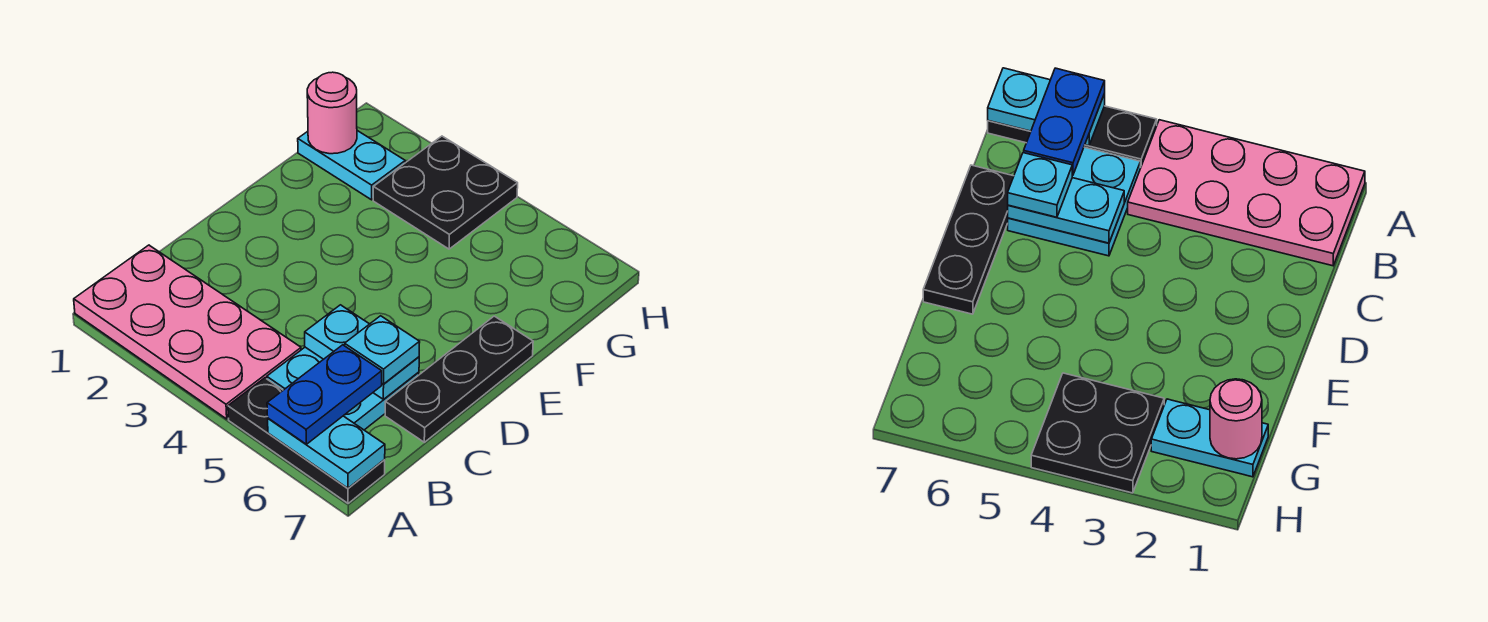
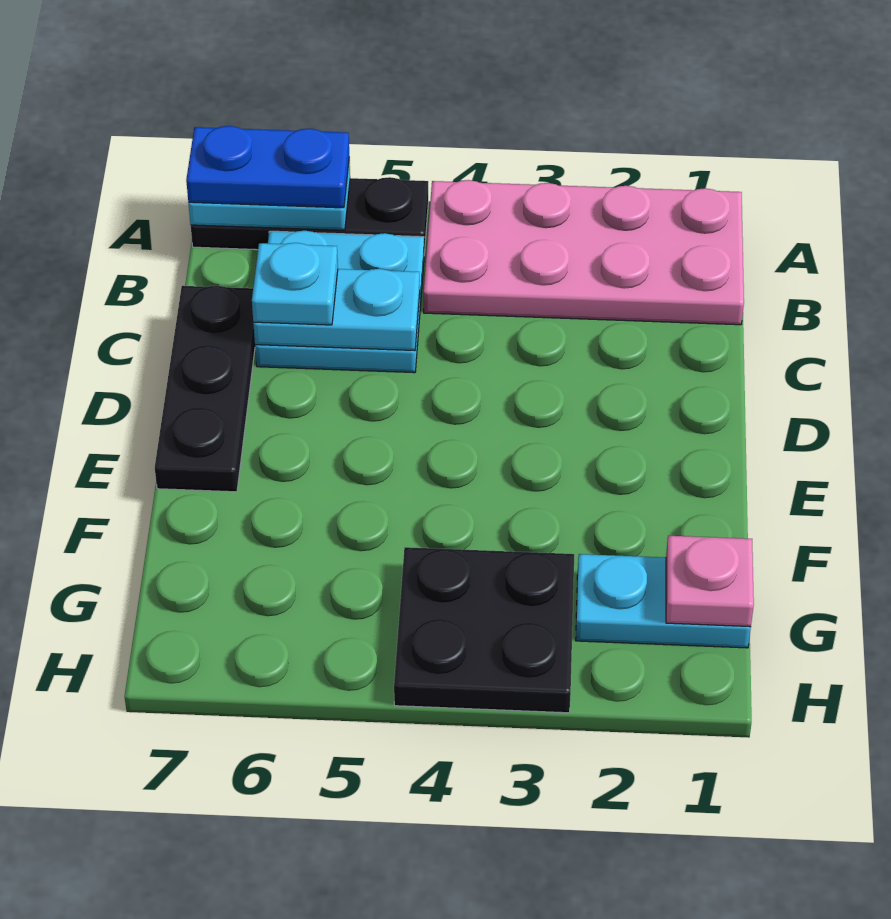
blue 1x2 plate [267,345,382,444] -> blue 1x2 plate turned to [186,126,349,208]
pink 1x1 round brick [307,72,357,154] -> pink 1x1 plate [666,536,754,627]

